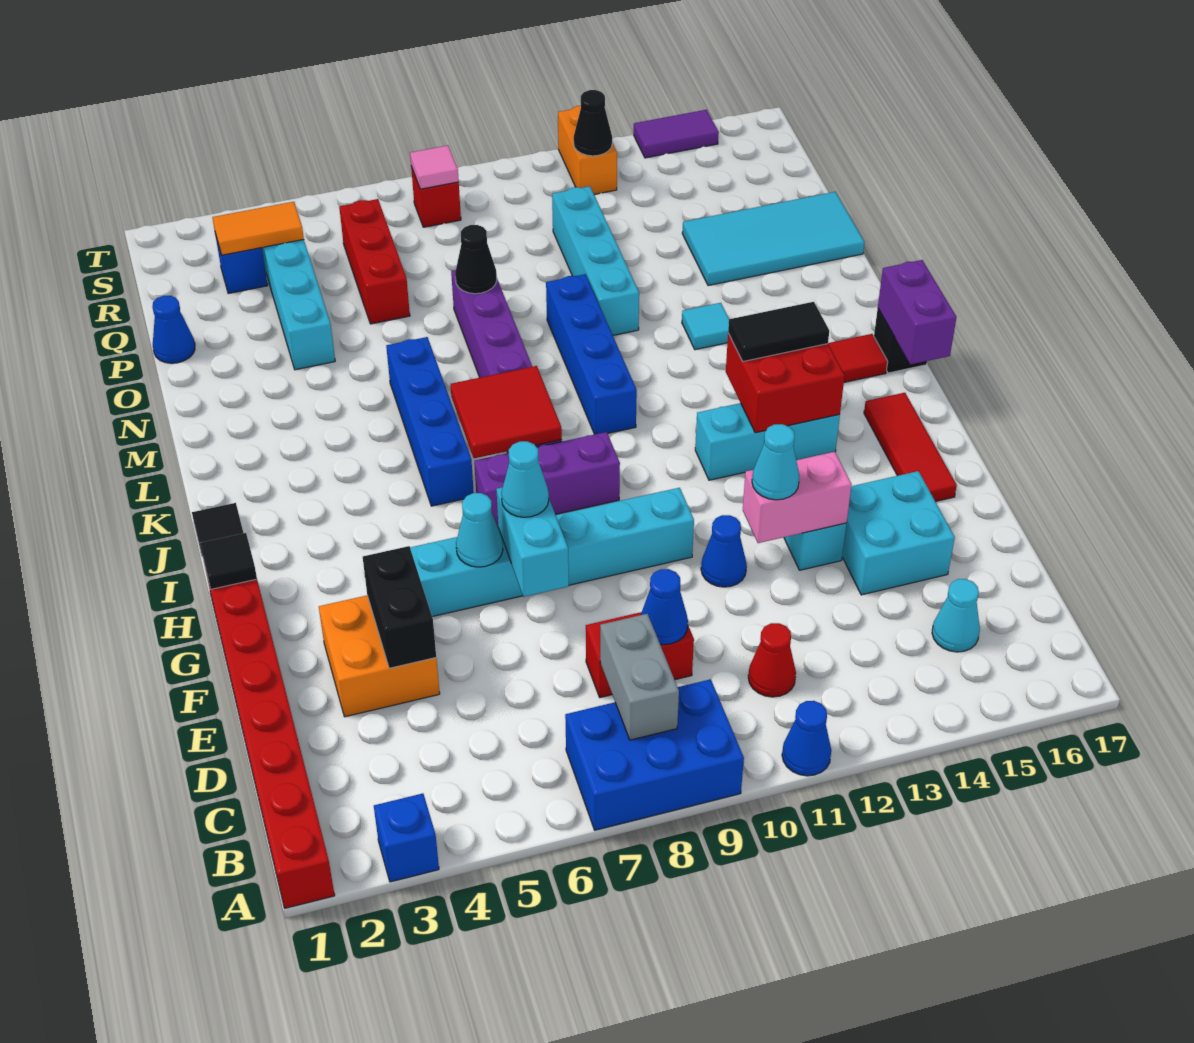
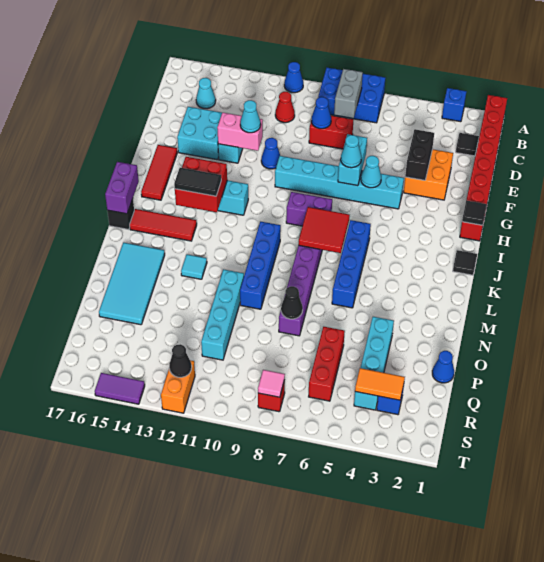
none -> black 1x1 tile [456,133,479,156]
purple 1x3 brick [474,432,620,527] -> purple 1x2 brick [286,192,332,226]
cyan 2x4 tile [682,192,864,286] -> cyan 2x4 tile turned to [99,243,165,325]

